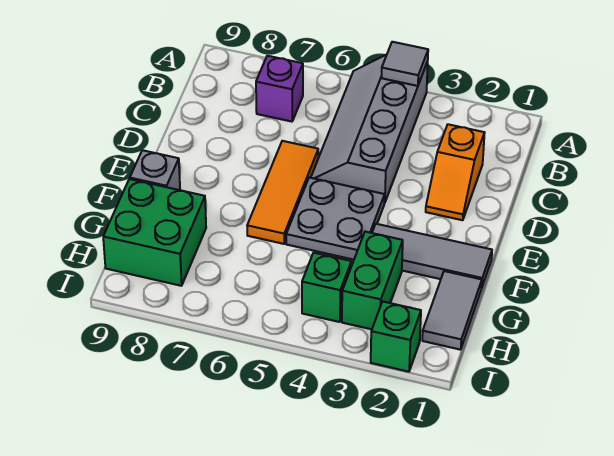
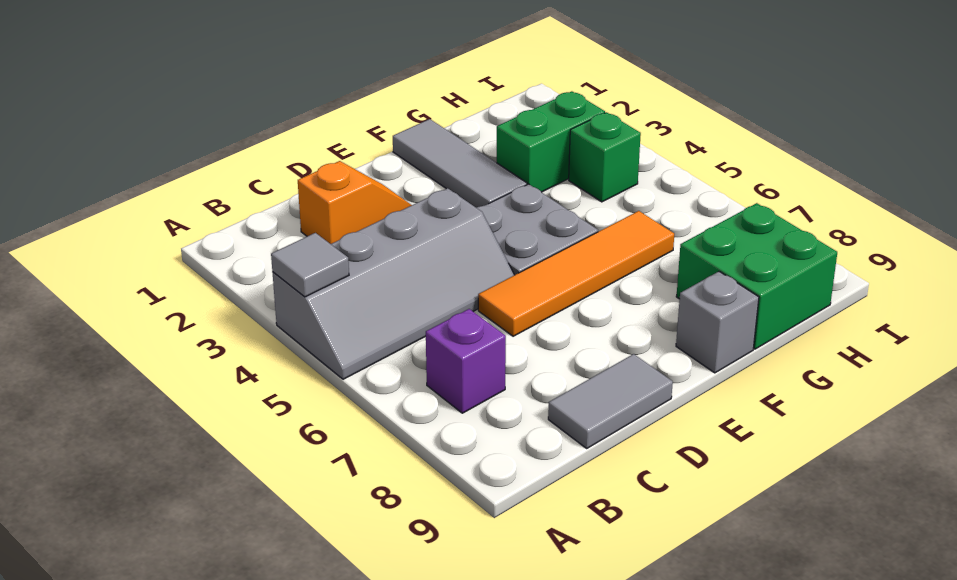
orange 1x3 tile [247,141,318,244] -> orange 1x4 tile [478,211,674,336]
grey 1x2 tile [422,271,482,350] -> grey 1x2 tile moved to [548,354,673,448]
green 1x1 brick [371,301,421,372] -> none

